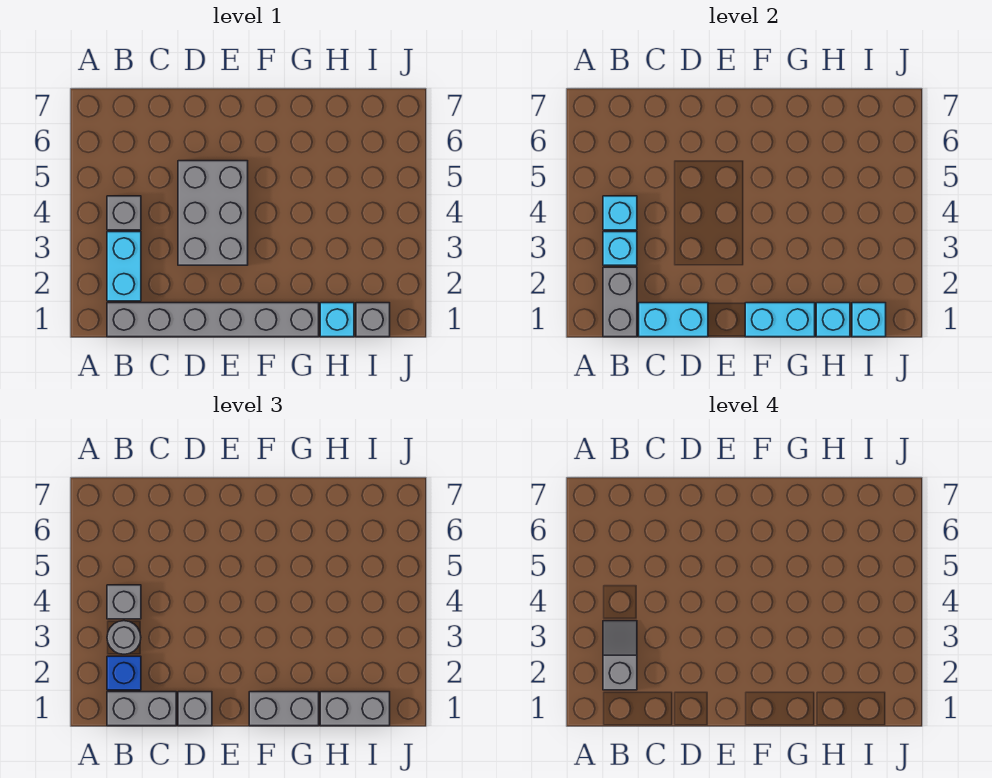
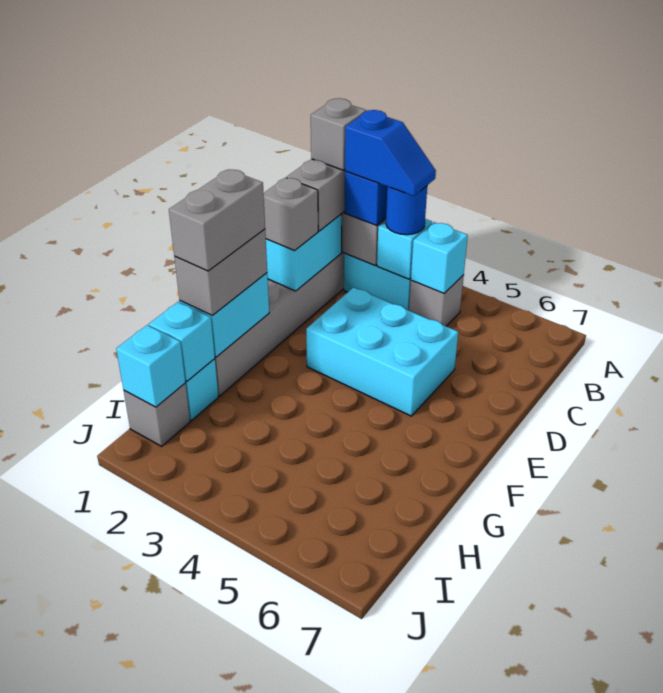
grey 1x2 slope [603,621,637,690] -> blue 1x2 slope [345,110,436,196]
grey 1x1 round brick [107,621,141,654] -> blue 1x1 round brick [386,186,427,235]
grey 1x1 brick [107,585,141,619] -> grey 1x1 brick moved to [311,98,366,170]
grey 2x3 brick [178,161,248,265] -> cyan 2x3 brick [306,287,458,416]
grey 1x2 brick [320,692,390,726] -> grey 1x2 brick moved to [169,169,265,271]

